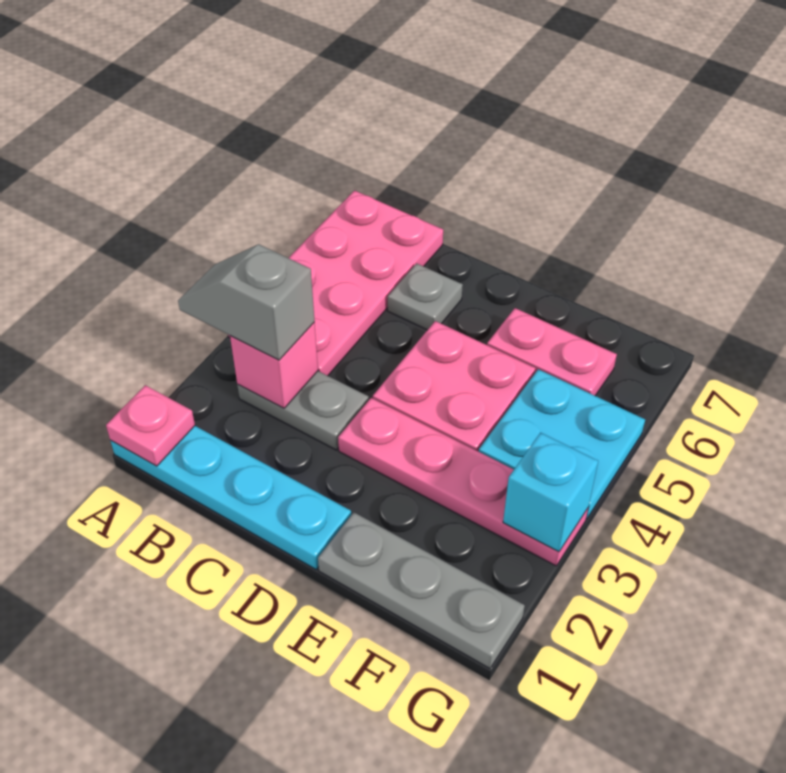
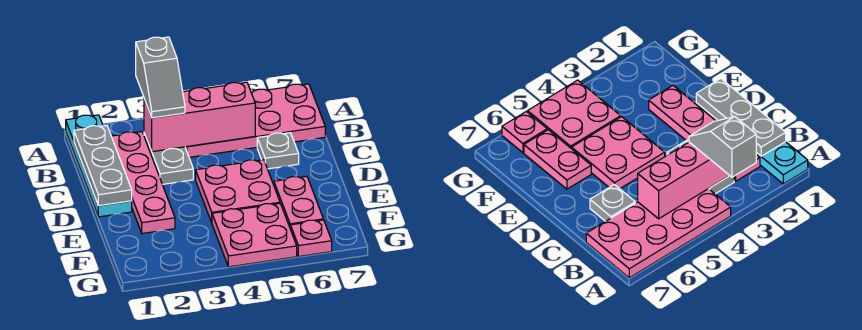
pink 1x1 plate [106,385,195,466] -> pink 1x1 plate moved to [290,220,332,256]
grey 1x2 slope [178,244,315,360] -> grey 1x2 slope turned to [136,37,185,118]
pink 1x1 brick [230,323,318,408] -> pink 1x3 brick [144,82,255,152]
pink 1x4 plate [338,398,588,566] -> pink 1x4 plate moved to [111,132,175,233]
grey 1x3 plate [318,513,525,668] -> grey 1x3 plate moved to [74,126,132,206]
cyan 2x2 plate [479,369,645,519] -> pink 2x2 plate [212,203,297,267]
cyan 1x1 brick [503,433,598,552] -> none

